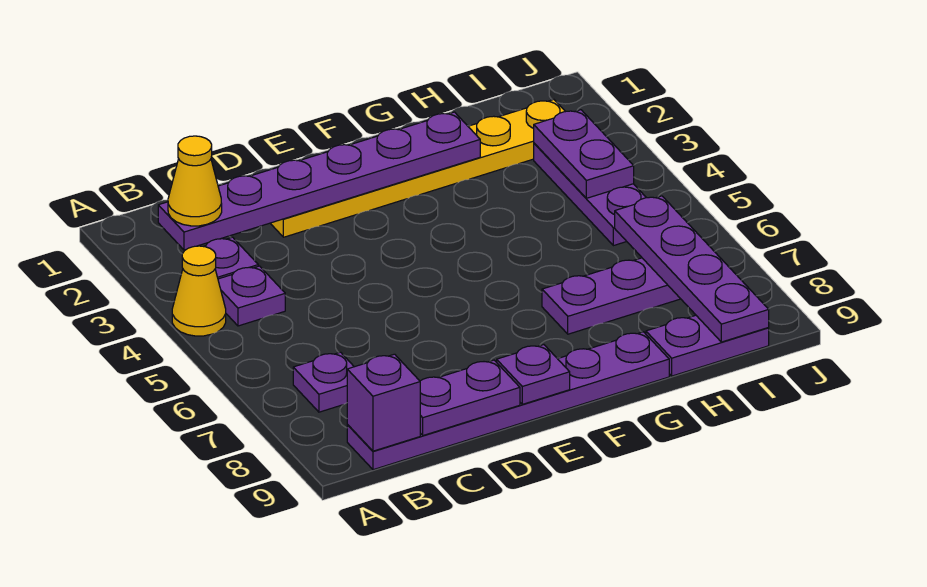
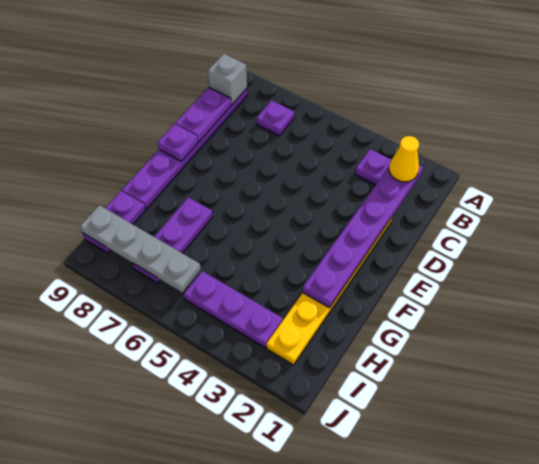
yellow 1x1 cone [172,246,226,336] -> none
purple 1x1 plate [218,266,285,326] -> none
purple 1x1 brick [347,354,420,451] -> grey 1x1 brick [208,54,247,105]
purple 1x2 plate [534,110,634,198] -> none
purple 1x4 plate [615,196,769,342] -> grey 1x4 plate [80,205,201,292]

